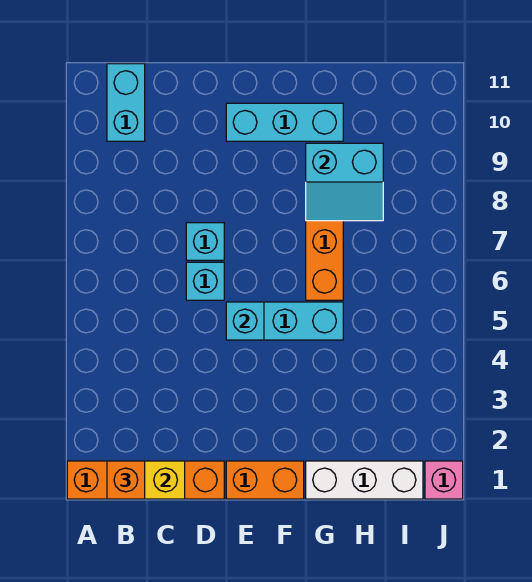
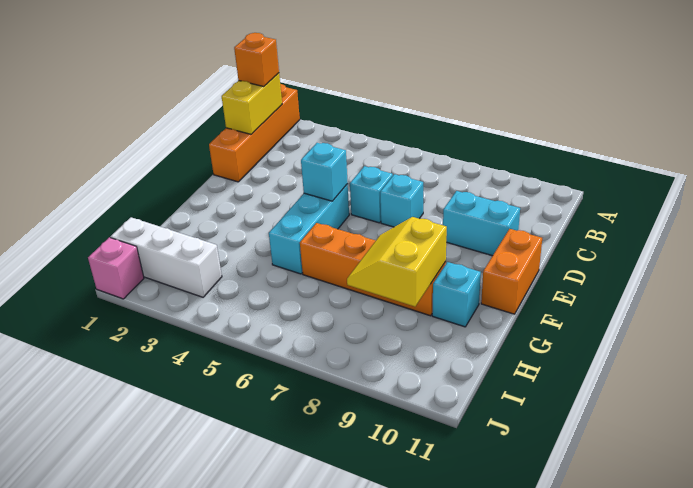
cyan 1x2 brick [107,64,145,141] -> cyan 1x2 brick moved to [443,191,520,256]
orange 1x2 brick [226,461,304,499] -> orange 1x2 brick moved to [481,229,542,314]
cyan 1x3 brick [226,103,343,141] -> cyan 1x1 brick [432,262,481,327]
white 1x3 brick [306,461,423,499] -> white 1x3 brick turned to [111,217,222,297]
cyan 2x2 slope [306,143,383,221] -> yellow 2x2 slope [347,217,447,307]

